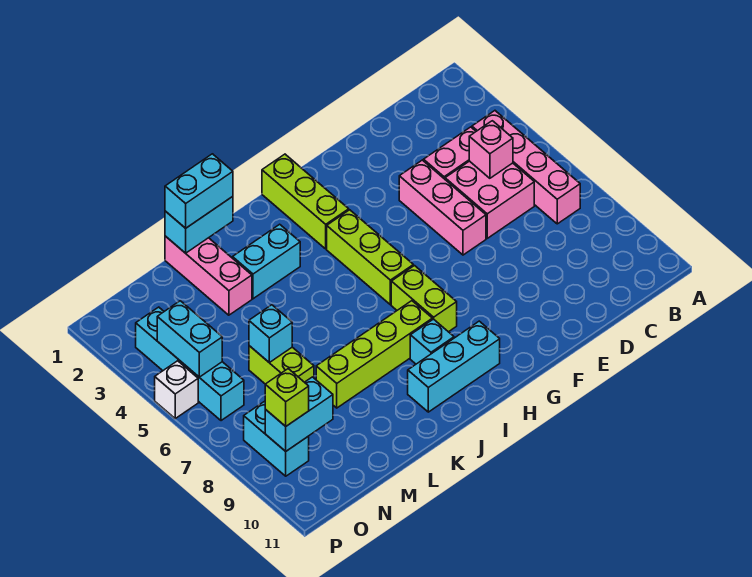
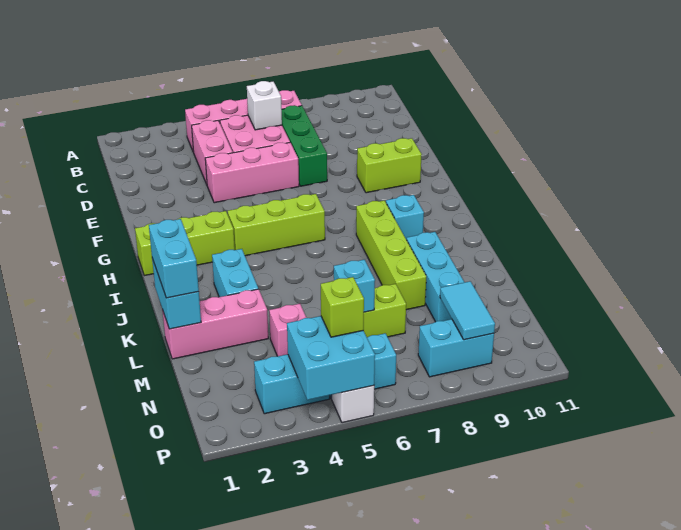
pink 1x1 brick [469,121,513,178] -> pink 1x1 brick moved to [269,304,306,356]
none -> white 1x1 brick [247,81,282,130]
none -> green 1x3 brick [282,105,327,186]
lime 1x2 brick [391,266,457,332] -> lime 1x2 brick moved to [357,138,422,193]
cyan 1x3 brick [408,321,500,412] -> cyan 1x3 brick moved to [407,232,465,322]
cyan 1x2 brick [265,377,333,451] -> cyan 1x2 tile [440,281,495,340]
cyan 1x2 brick [157,301,222,377] -> cyan 2x2 brick [287,316,375,400]
lime 1x1 brick [265,369,309,426] -> lime 1x1 brick moved to [321,277,364,337]

